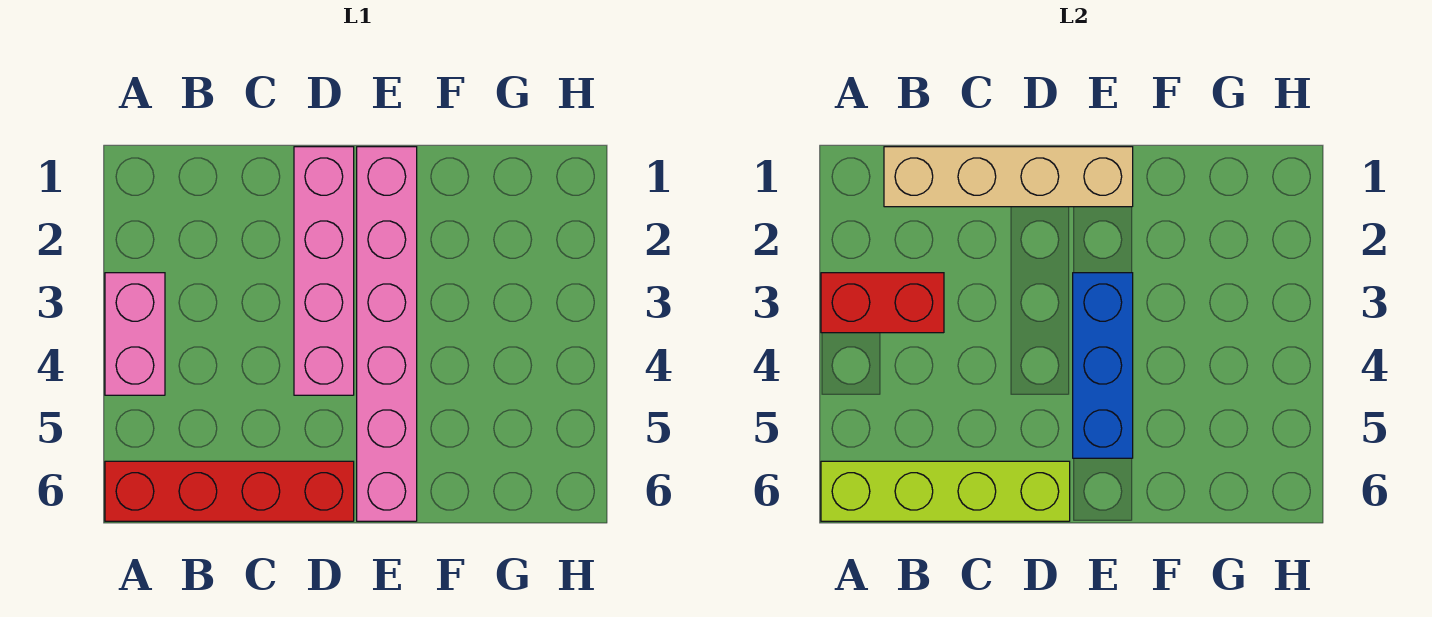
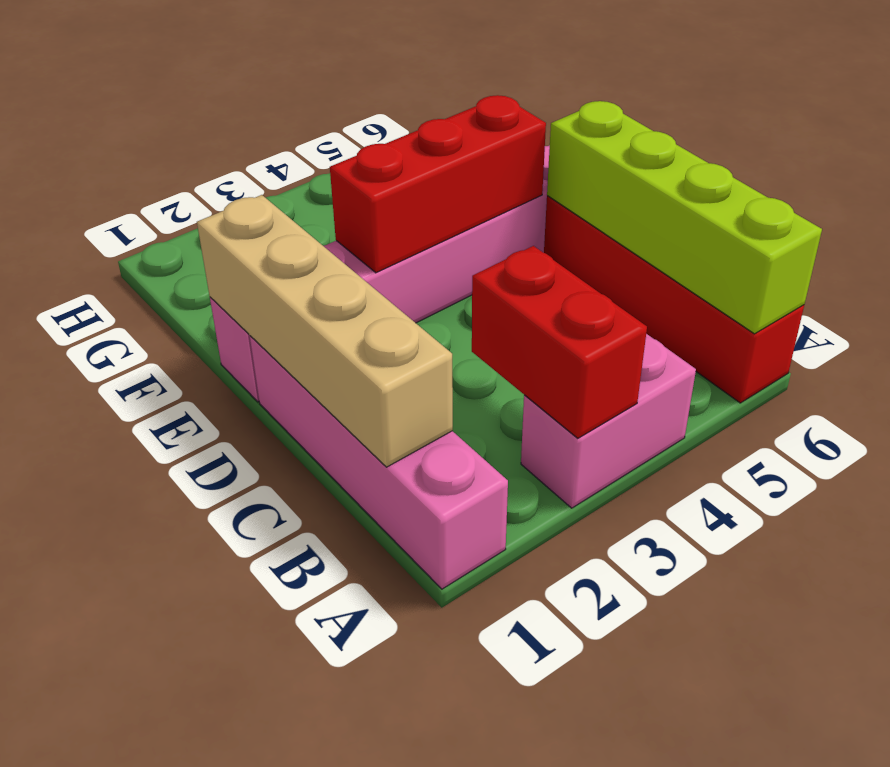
pink 1x4 brick [294,147,354,395] -> pink 1x4 brick turned to [250,336,508,589]
blue 1x3 brick [1073,273,1133,458] -> red 1x3 brick [330,95,546,273]

